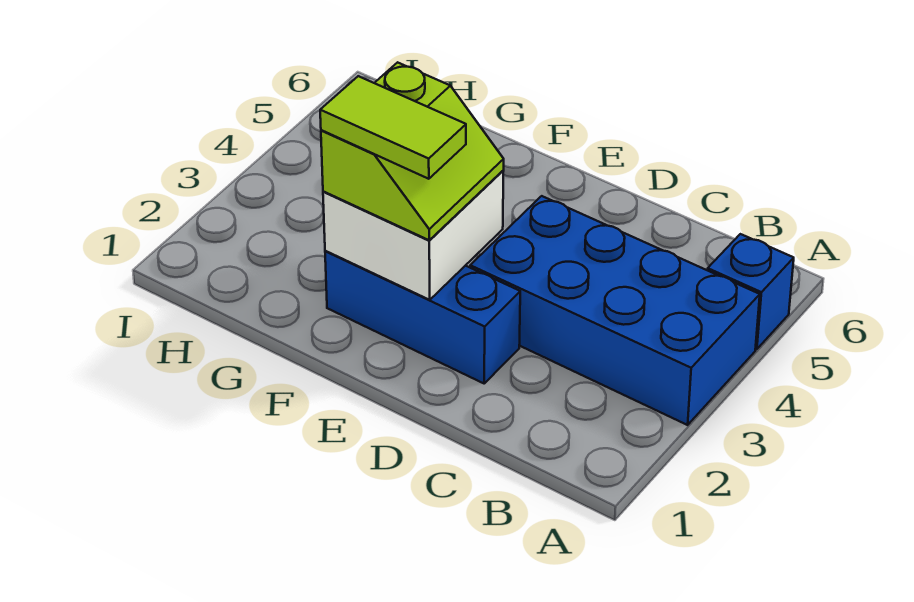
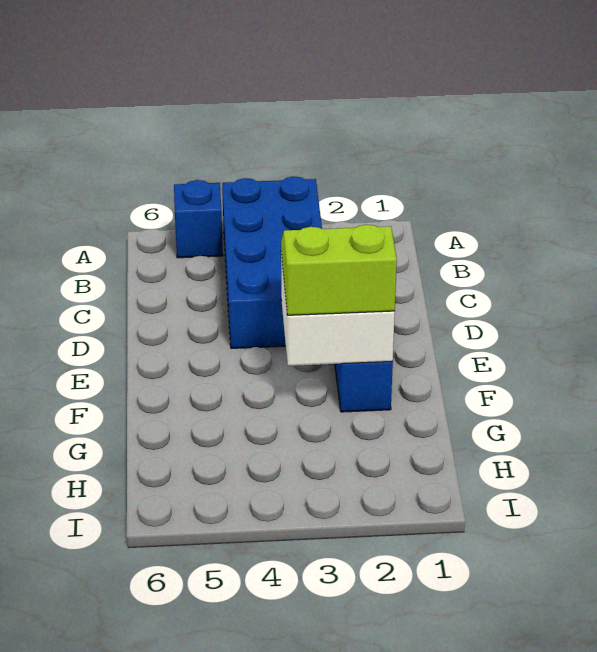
lime 1x2 tile [320,76,466,179] -> none

